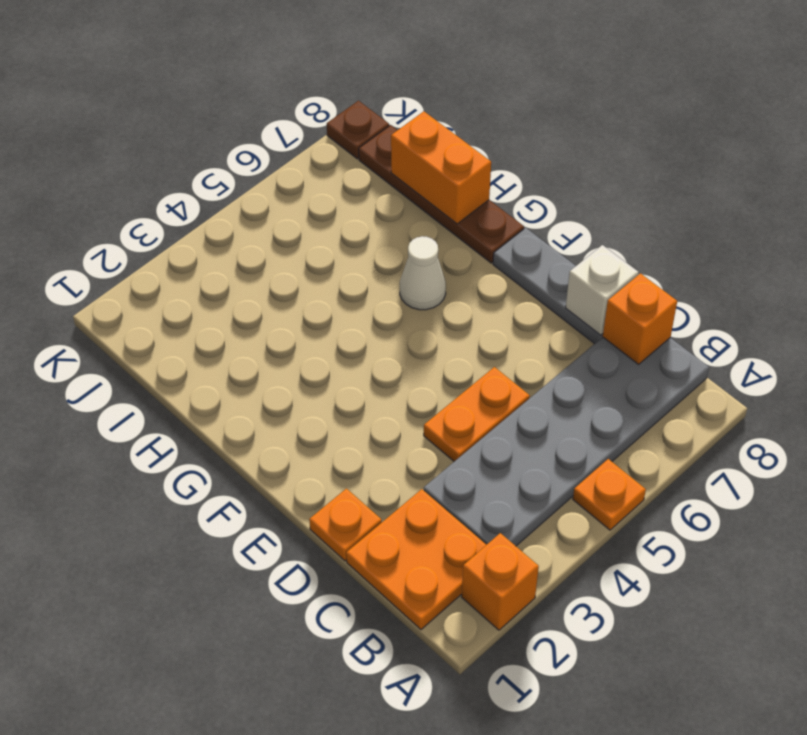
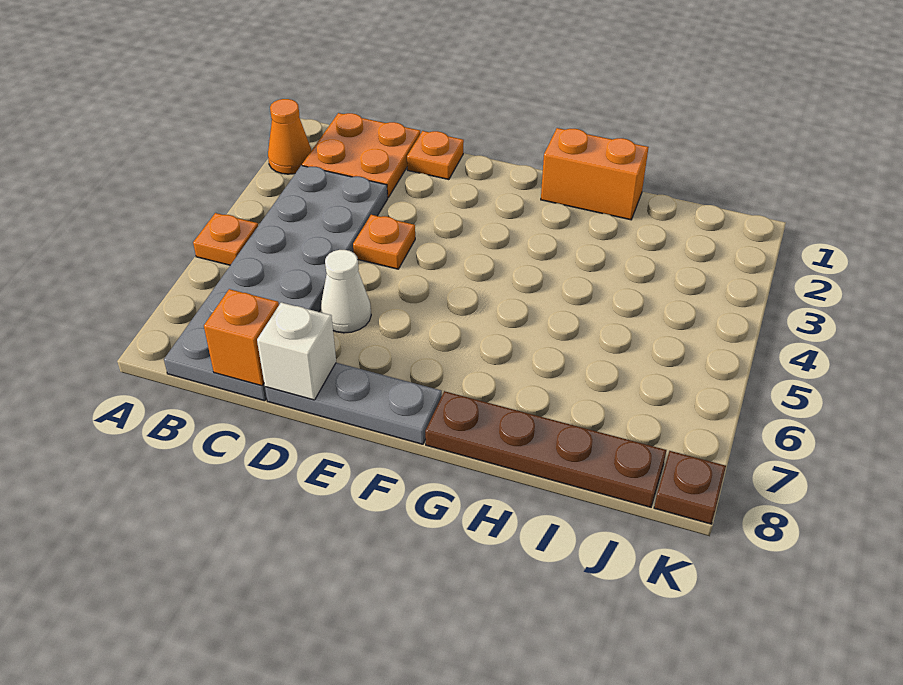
orange 1x1 brick [462,533,539,630] -> orange 1x1 cone [268,99,311,174]
orange 1x2 plate [424,367,530,461] -> orange 1x1 plate [353,215,415,269]
white 1x1 cone [400,236,446,310] -> white 1x1 cone moved to [321,250,371,333]
orange 1x2 brick [391,111,491,224] -> orange 1x2 brick moved to [541,128,649,220]

